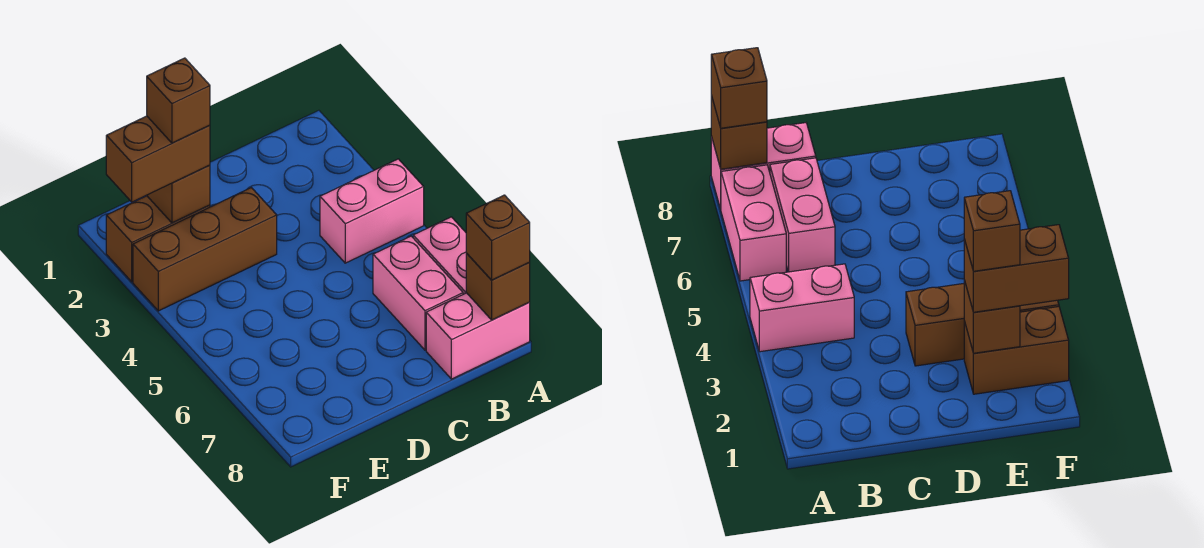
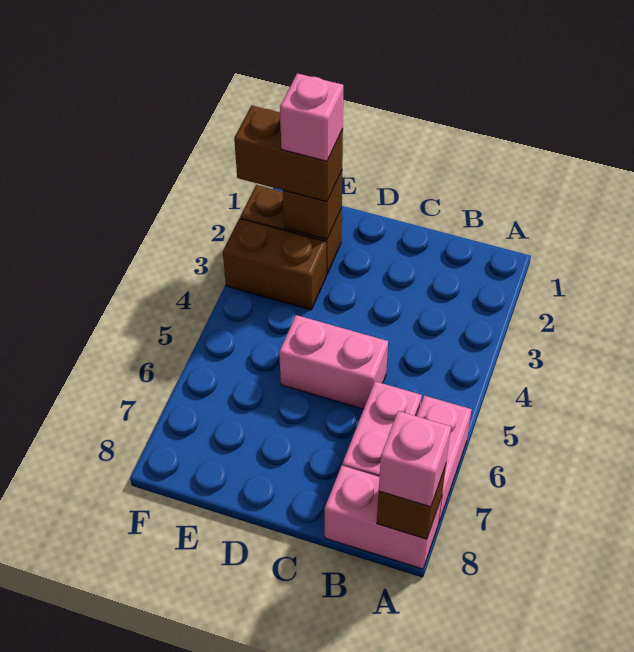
pink 1x2 brick [320,159,424,263] -> pink 1x2 brick moved to [279,315,388,409]
brown 1x1 brick [466,195,530,280] -> pink 1x1 brick [379,411,451,507]
brown 1x3 brick [133,188,277,311] -> brown 1x2 brick [223,218,326,310]
brown 1x1 brick [147,58,210,143] -> pink 1x1 brick [280,73,343,161]

